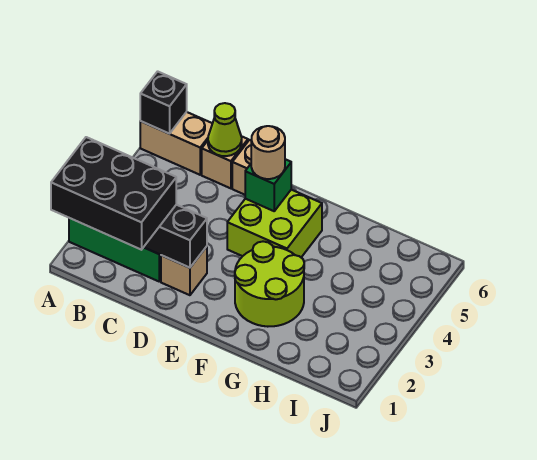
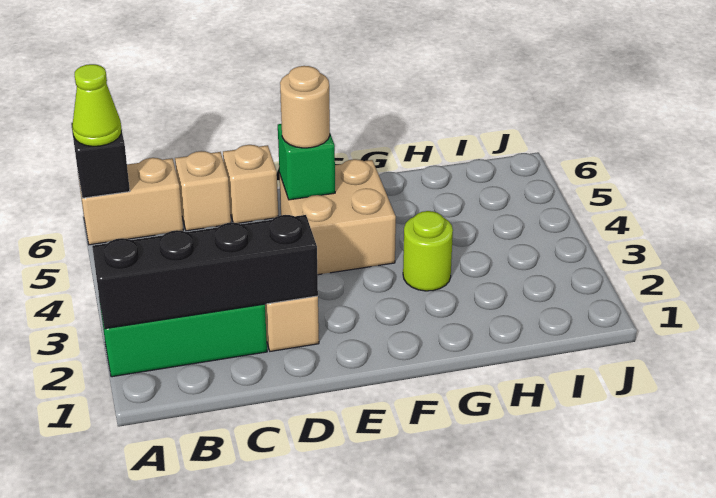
black 2x3 brick [51,137,176,250] -> none
lime 1x1 cone [208,103,242,156] -> lime 1x1 cone moved to [72,64,122,146]
lime 2x2 brick [227,190,322,257] -> tan 2x2 brick [279,159,396,275]
lime 2x2 round brick [235,241,304,327] -> lime 1x1 round brick [403,211,453,291]

